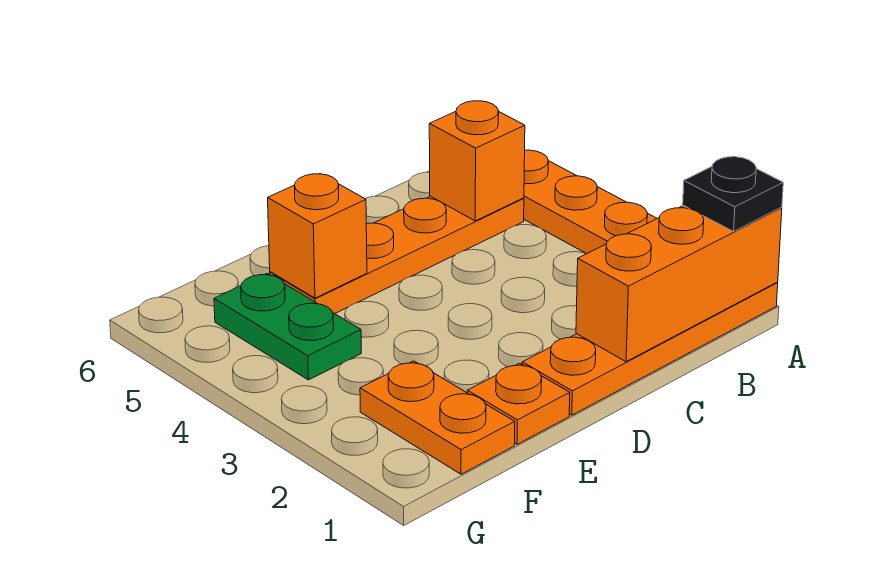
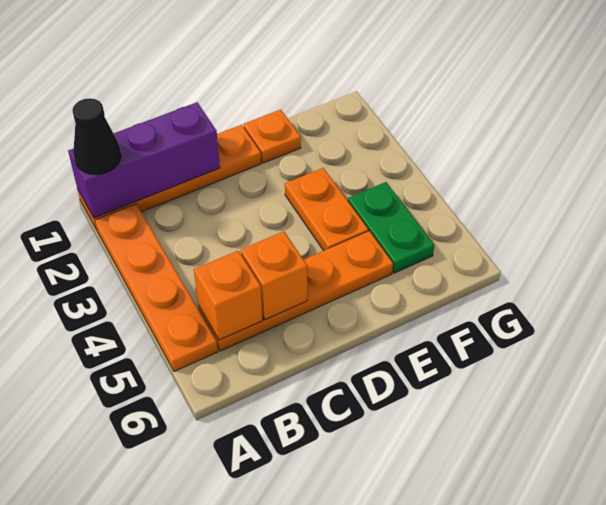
orange 1x3 brick [576,205,782,362] -> purple 1x3 brick [68,102,220,218]
black 1x1 plate [683,157,783,231] -> black 1x1 cone [72,98,121,174]
orange 1x1 brick [268,174,367,298] -> orange 1x1 brick moved to [241,231,307,320]
orange 1x2 plate [360,361,515,474] -> orange 1x2 plate moved to [285,168,368,251]

